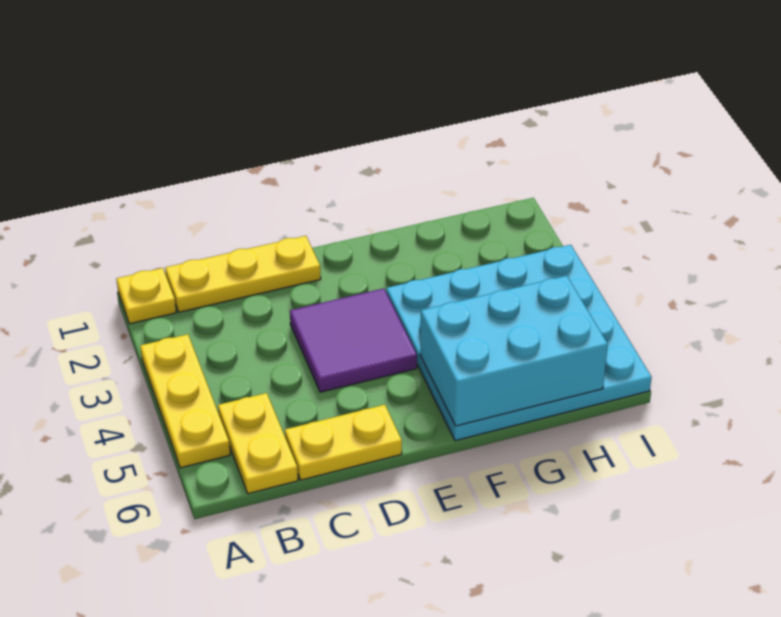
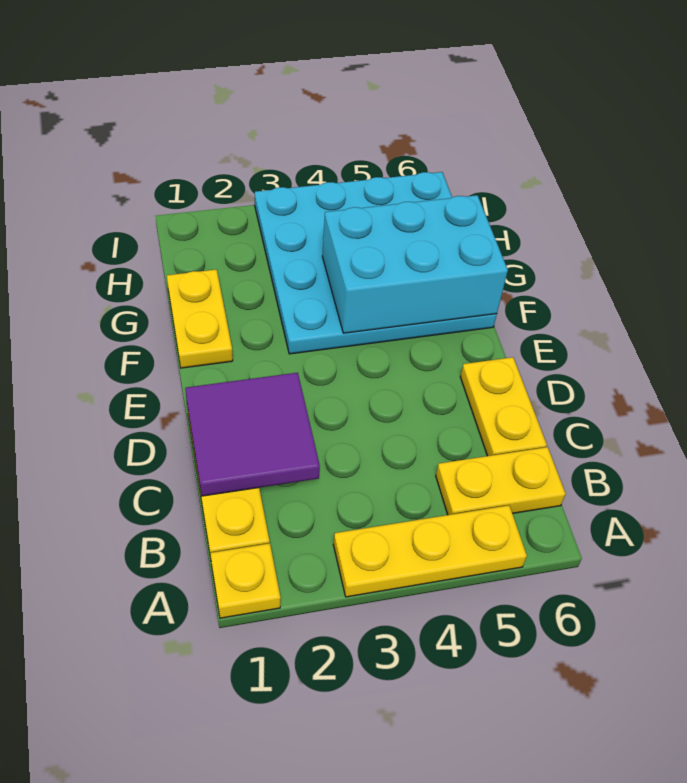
purple 2x2 tile [290,288,417,392] -> purple 2x2 tile moved to [185,373,320,496]
none -> yellow 1x2 plate [167,269,233,368]
cyan 2x3 brick [420,276,608,426] -> cyan 2x3 brick turned to [322,195,508,333]

